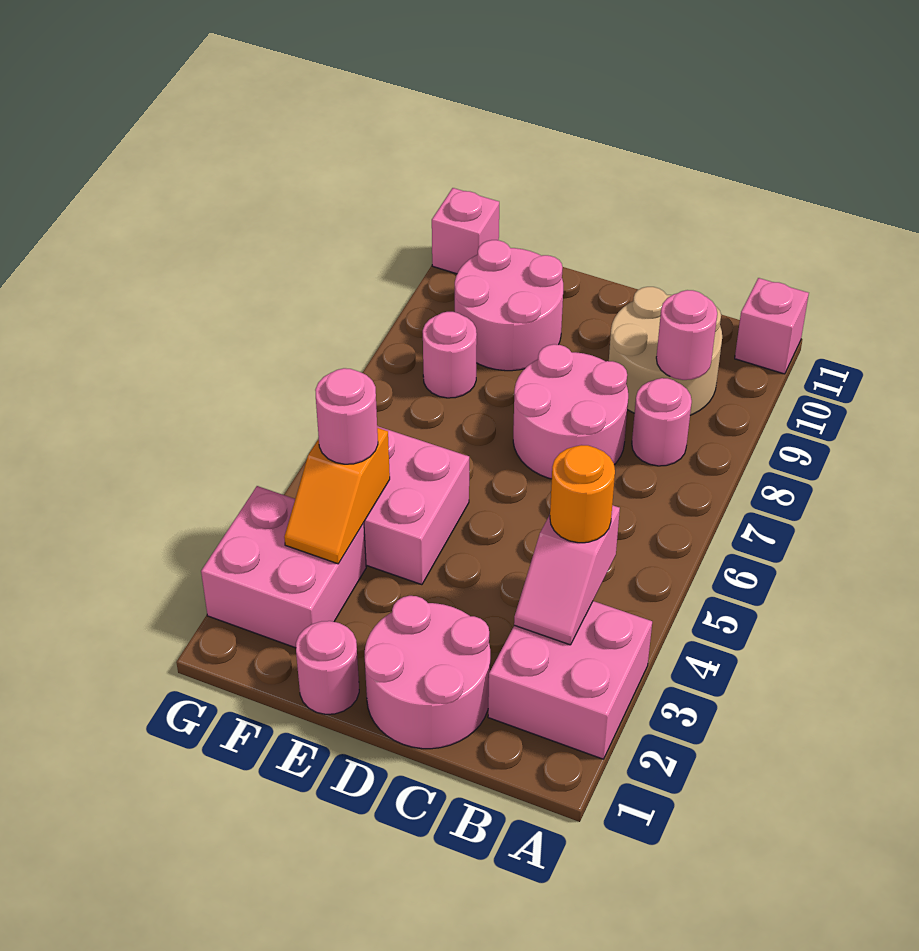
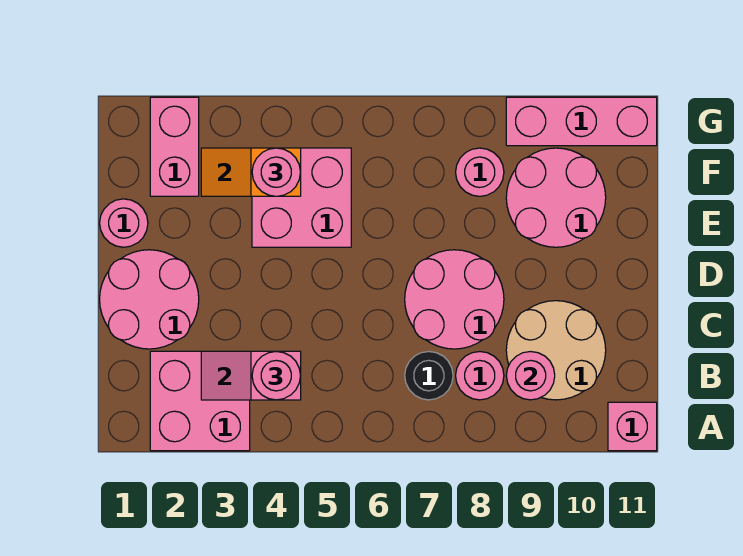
orange 1x1 round brick [550,445,615,543] -> pink 1x1 round brick [252,352,300,400]
none -> black 1x1 round brick [405,352,453,400]
pink 2x2 brick [201,486,366,648] -> pink 1x2 brick [150,97,199,196]
pink 1x1 brick [432,188,499,274] -> pink 1x3 brick [506,97,657,146]

